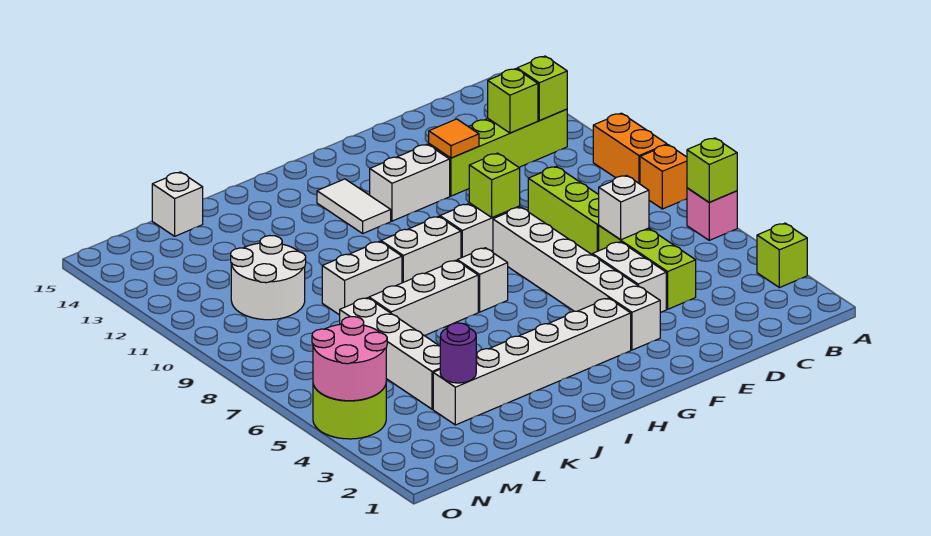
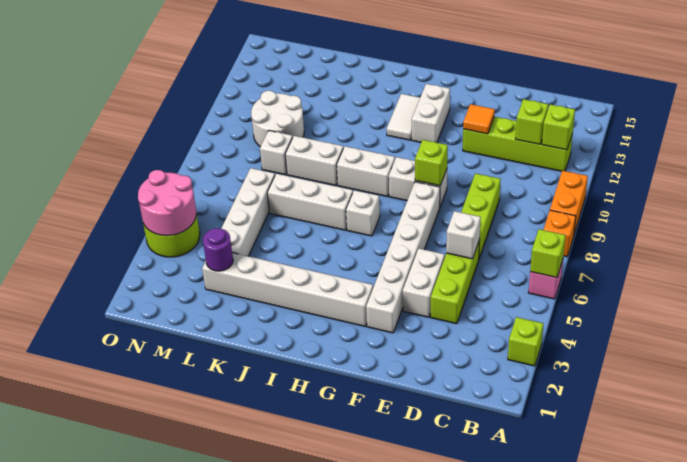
white 1x2 brick [370,144,450,221] -> white 1x2 brick turned to [412,84,450,143]
white 1x1 brick [152,172,203,236] -> white 1x1 brick moved to [260,131,293,175]

